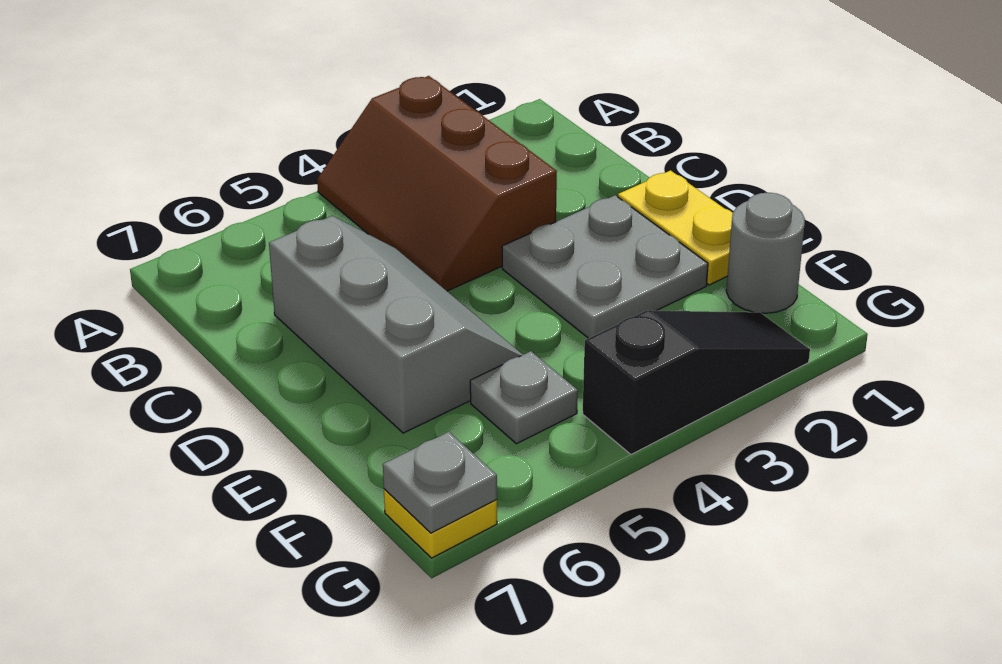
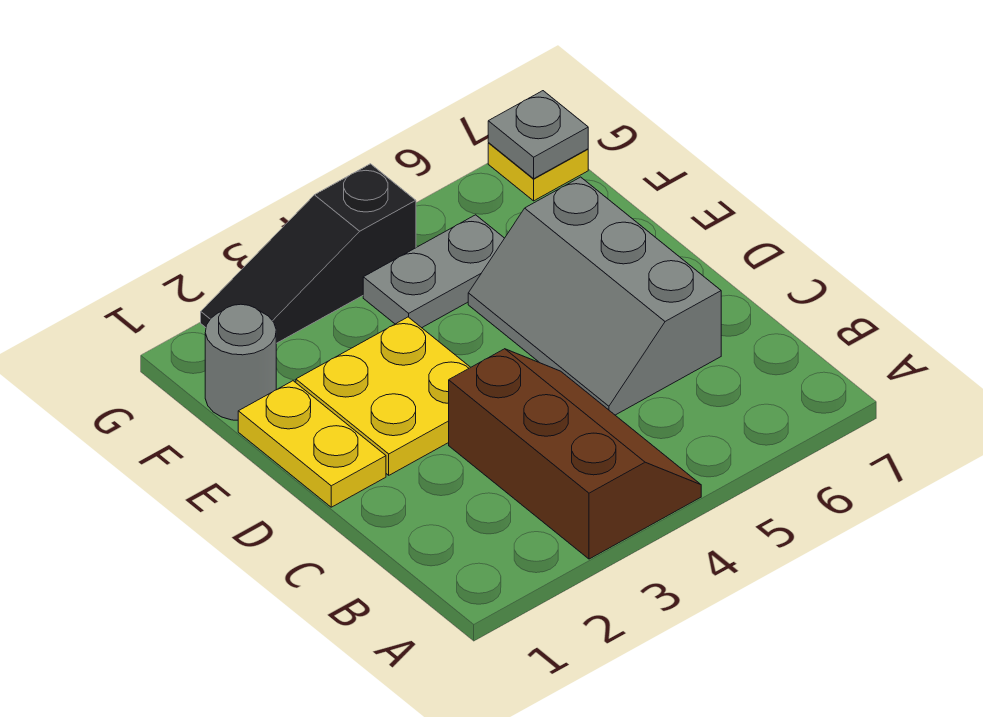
grey 2x2 plate [502,195,708,338] -> yellow 2x2 plate [296,317,471,475]
grey 1x1 plate [470,351,578,444] -> grey 1x2 plate [363,215,504,328]

